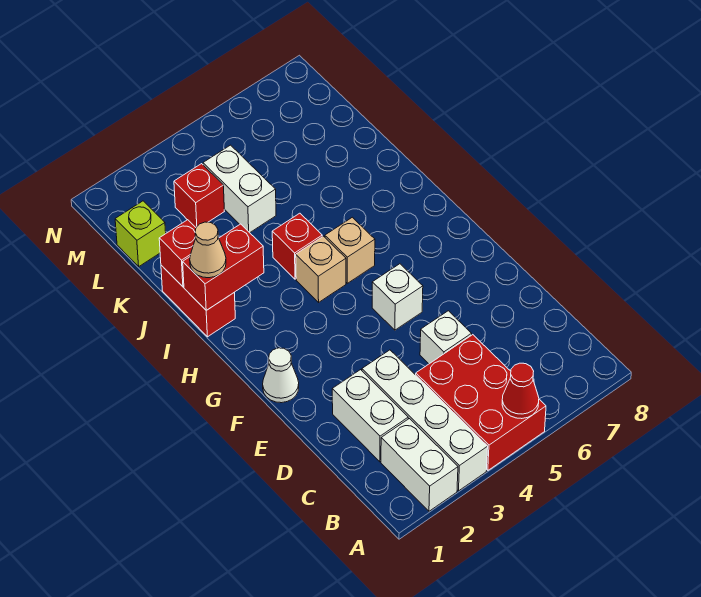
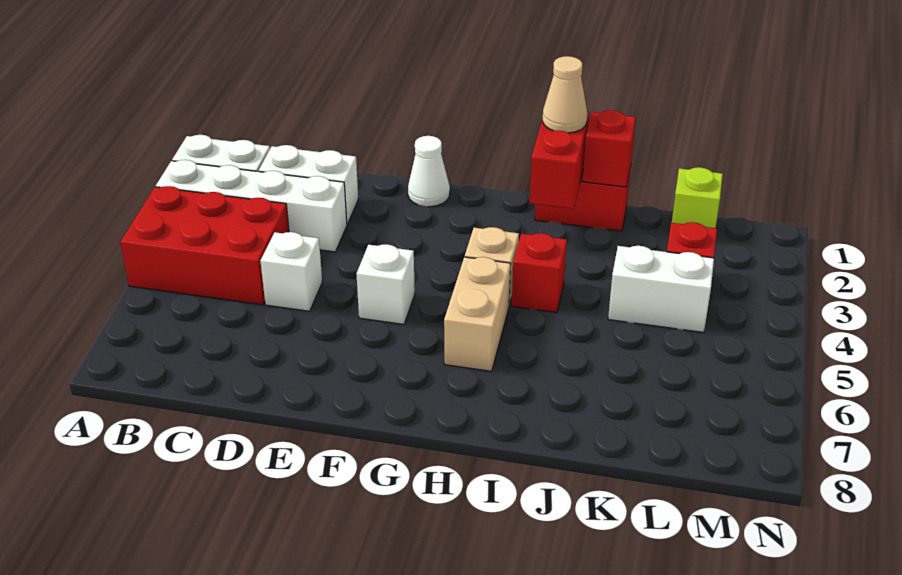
red 1x1 cone [502,363,539,419] -> none
tan 1x1 brick [325,217,375,283] -> tan 1x2 brick [444,257,511,371]

